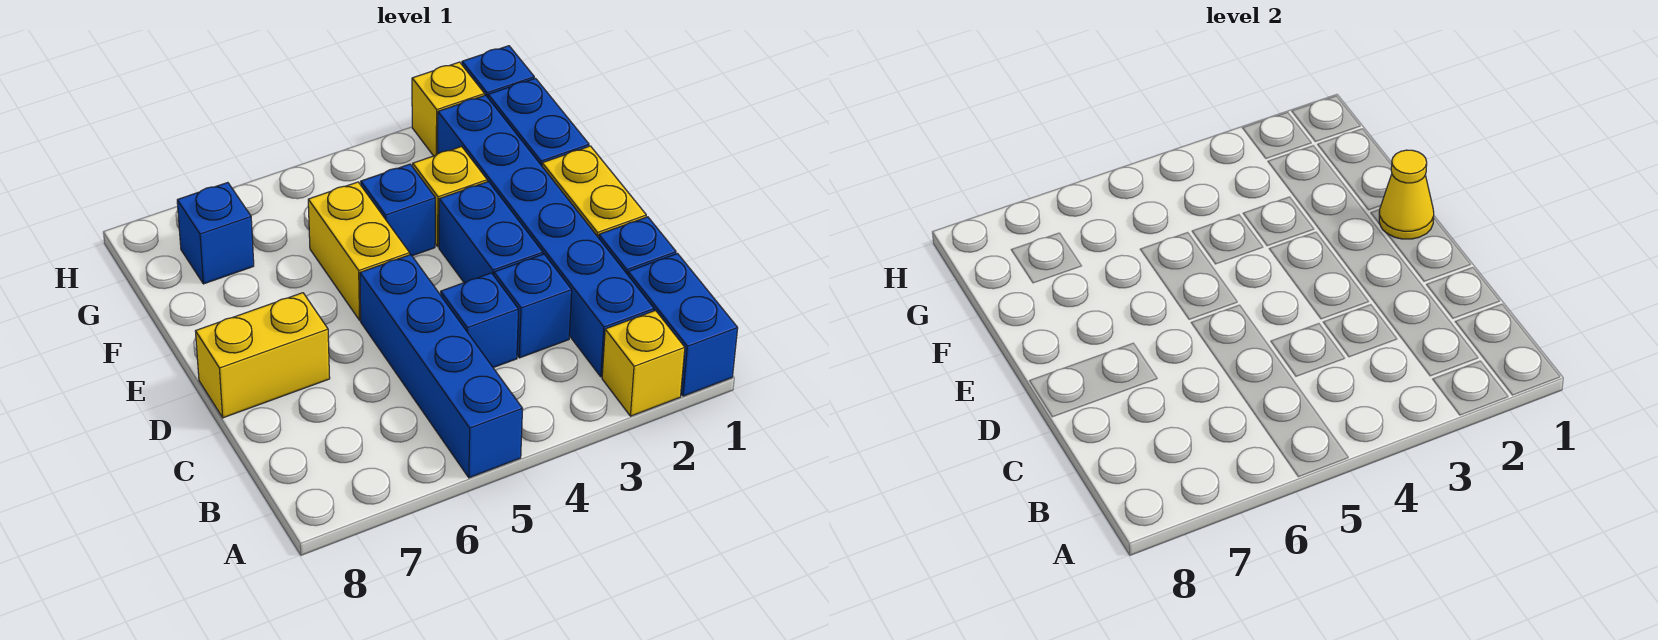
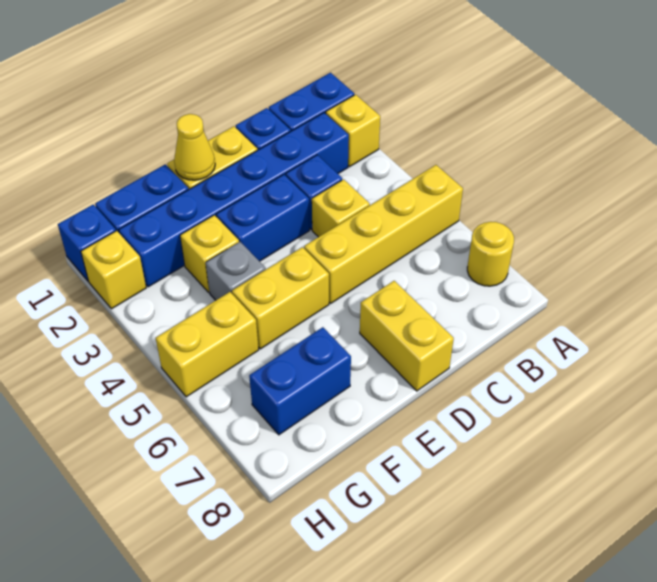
blue 1x4 brick [360,255,522,478] -> yellow 1x4 brick [304,165,463,303]
none -> yellow 1x1 round brick [467,222,514,286]
blue 1x1 brick [441,273,519,368] -> yellow 1x1 brick [312,179,370,237]
blue 1x1 brick [361,164,435,256] -> grey 1x1 brick [206,242,266,300]
none -> yellow 1x2 brick [156,292,259,397]
blue 1x1 brick [177,183,254,284] -> blue 1x2 brick [249,327,351,435]

